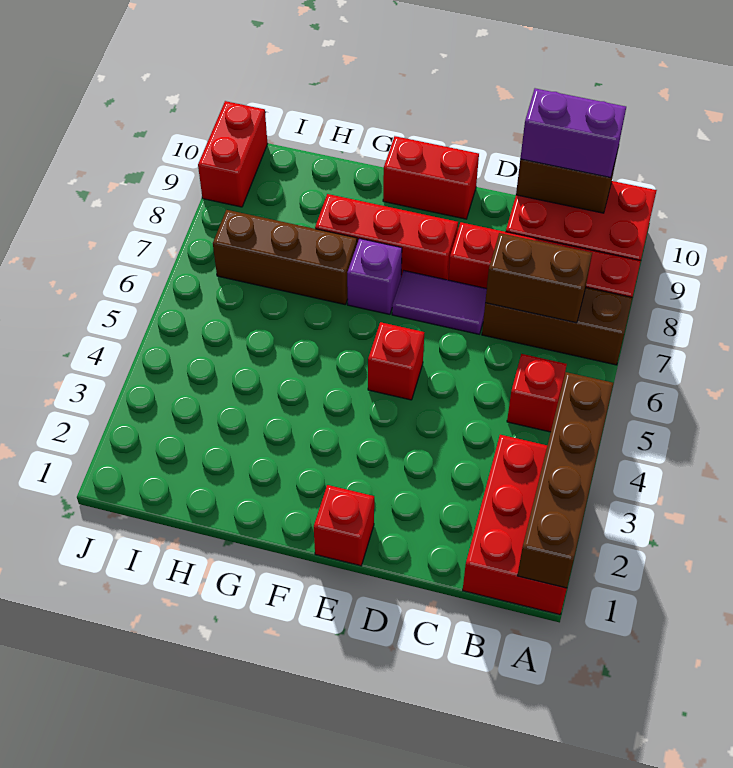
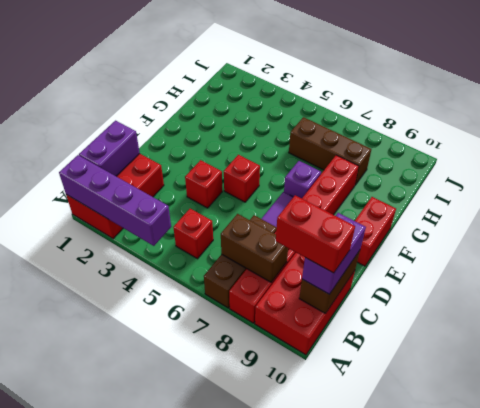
red 2x3 brick [463,435,567,615] -> red 2x3 brick turned to [66,154,164,239]
brown 1x4 brick [517,372,613,588] -> purple 1x4 brick [59,155,171,246]
none -> purple 1x2 brick [79,121,140,176]
brown 1x2 brick [485,233,592,323] -> brown 1x2 brick turned to [221,214,288,282]
red 1x1 brick [314,485,374,566] -> red 1x1 brick moved to [185,160,222,208]
brown 1x3 brick [213,210,357,305] -> brown 1x3 brick turned to [289,117,371,185]
red 1x2 brick [198,101,267,207] -> red 1x2 brick moved to [276,195,355,273]

